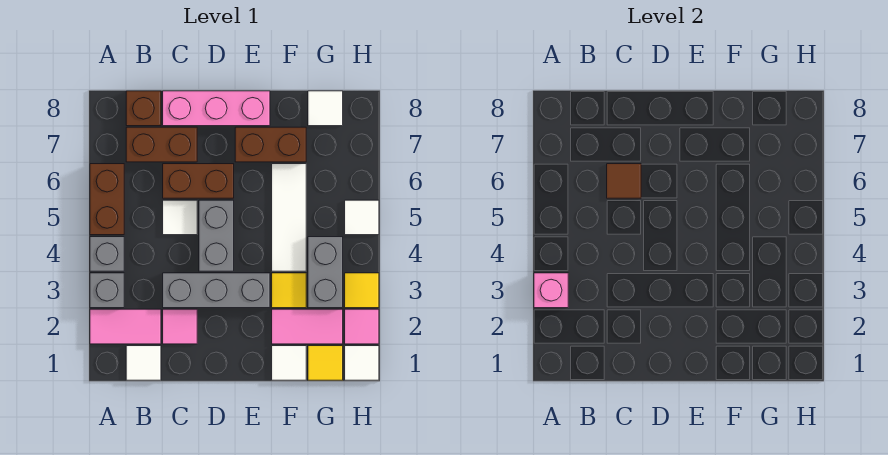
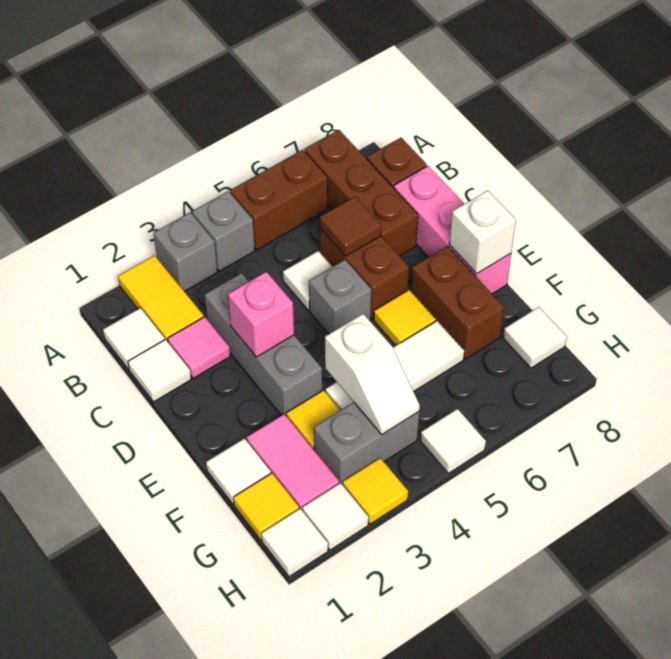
pink 1x2 tile [90,309,161,344] -> yellow 1x2 tile [118,256,204,342]
pink 1x1 brick [534,273,568,308] -> pink 1x1 brick moved to [228,272,294,357]
brown 1x2 brick [126,127,197,162] -> brown 1x3 brick [304,130,418,256]
none -> white 1x1 tile [128,340,191,402]
grey 1x2 brick [199,200,234,271] -> grey 1x1 brick [309,260,371,334]
none -> yellow 1x1 tile [374,290,436,346]
none -> white 1x1 brick [449,190,516,274]
none -> white 1x2 slope [325,314,420,434]
pink 1x1 tile [345,309,379,344] -> white 1x1 tile [302,483,368,550]

